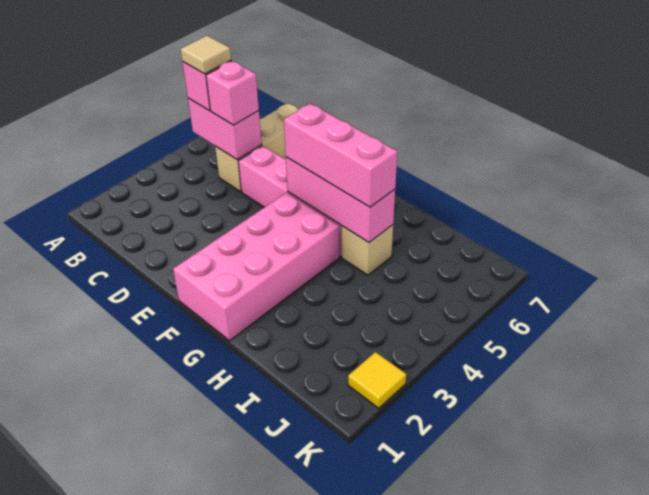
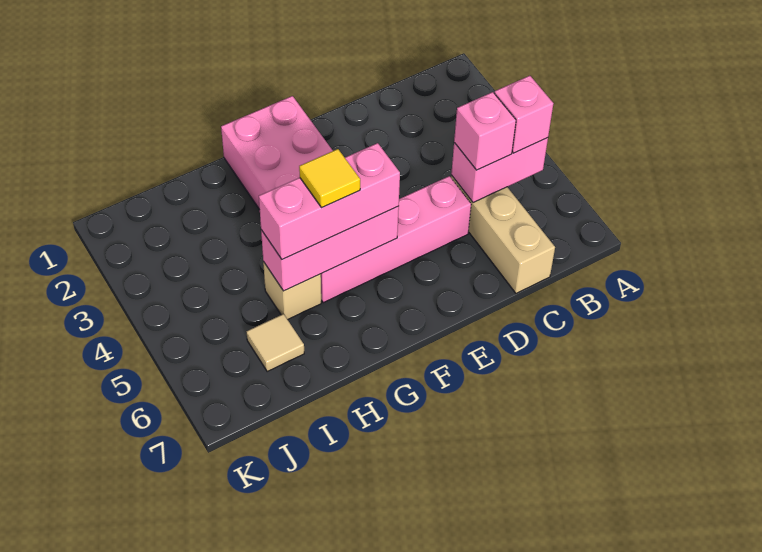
tan 1x1 tile [181,36,231,74] -> tan 1x1 tile moved to [247,314,304,372]
yellow 1x1 tile [348,352,406,408] -> yellow 1x1 tile moved to [299,149,360,208]

